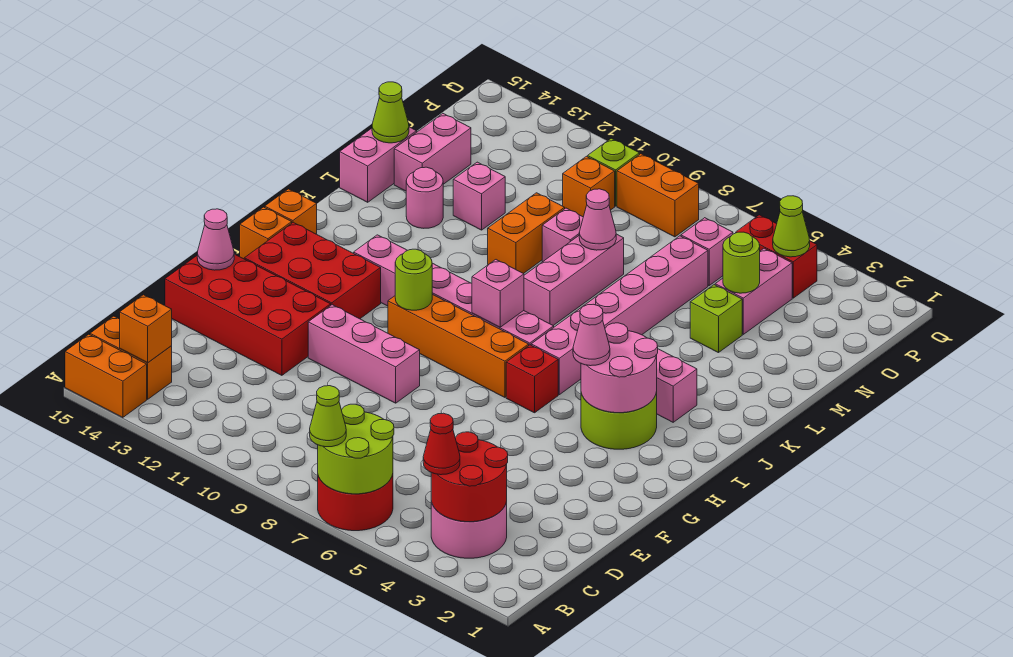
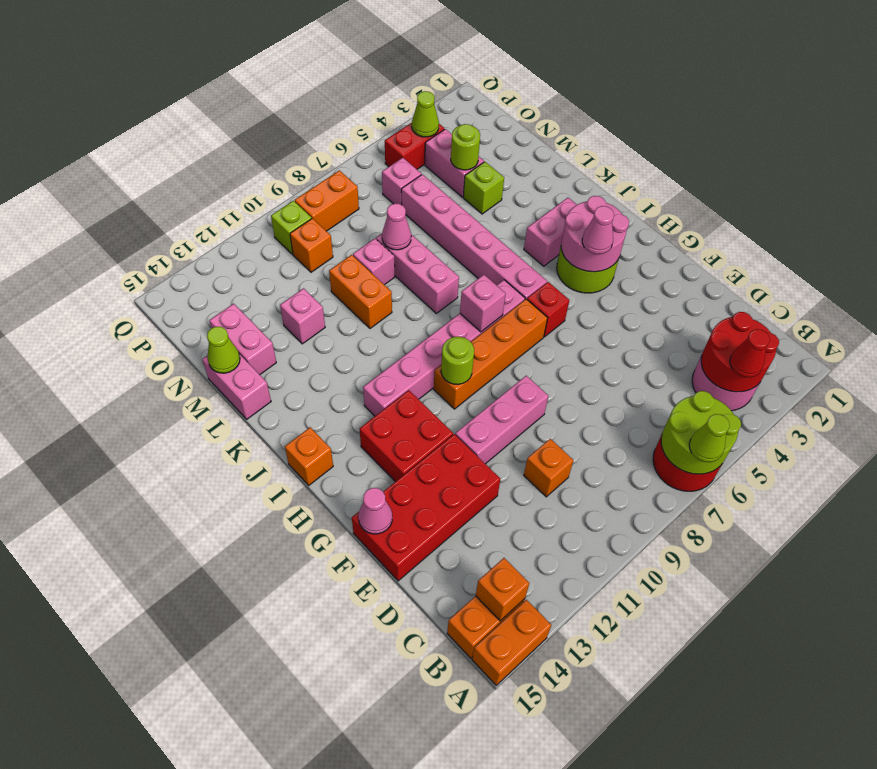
red 2x3 brick [244,222,381,319] -> red 2x2 brick [360,390,453,482]
orange 1x1 brick [240,207,292,259] -> orange 1x1 brick moved to [524,439,573,497]
pink 1x1 round brick [406,167,443,228] -> none

